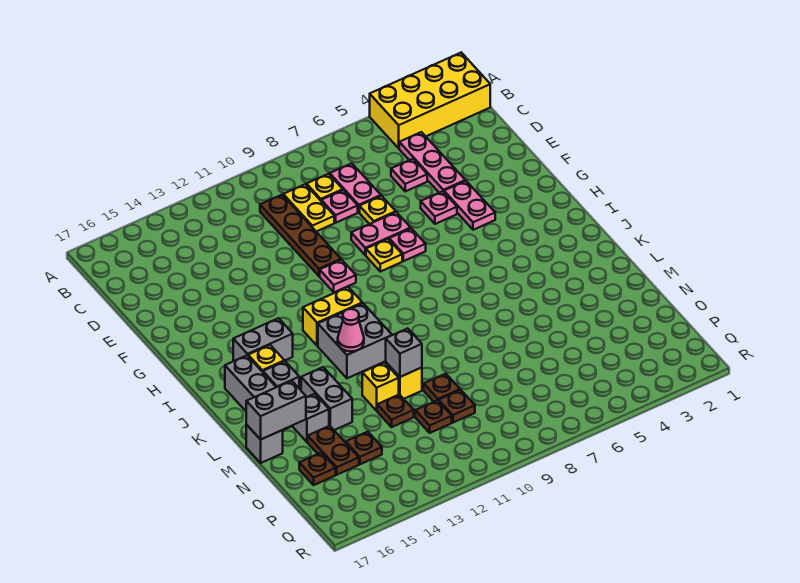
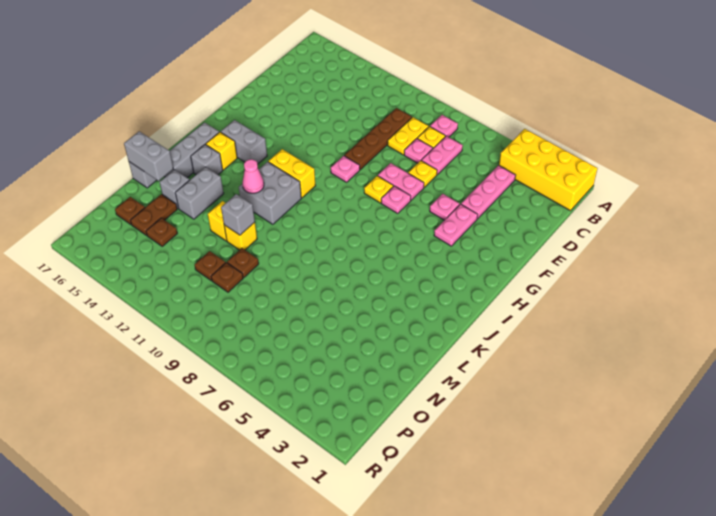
pink 1x1 plate [391,159,427,191] -> pink 1x1 plate moved to [430,115,458,137]
brown 1x1 plate [377,394,414,427] -> none

